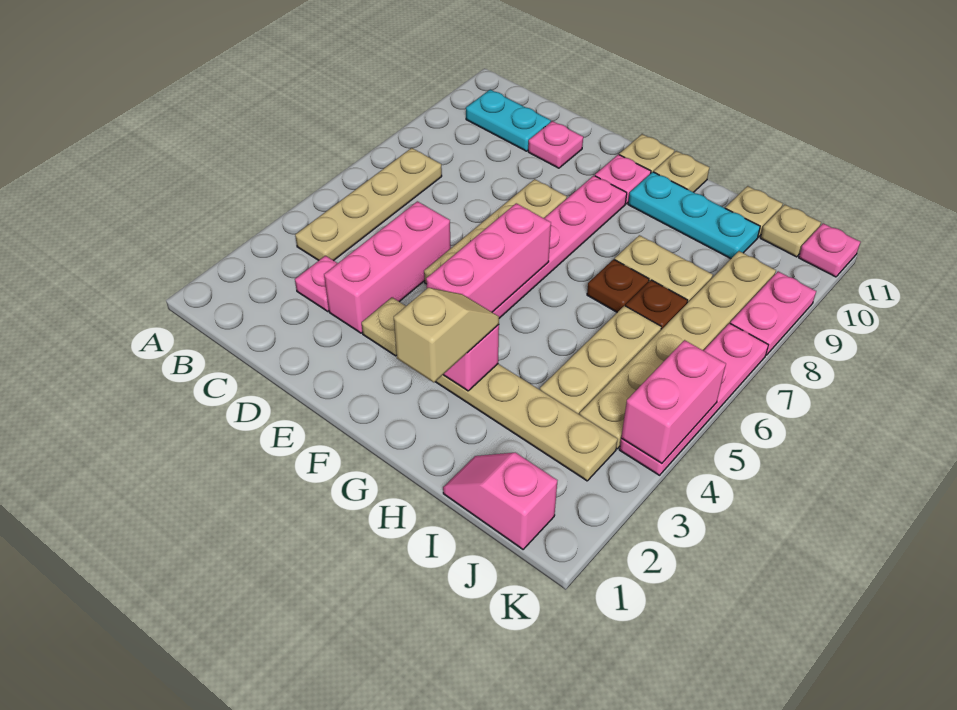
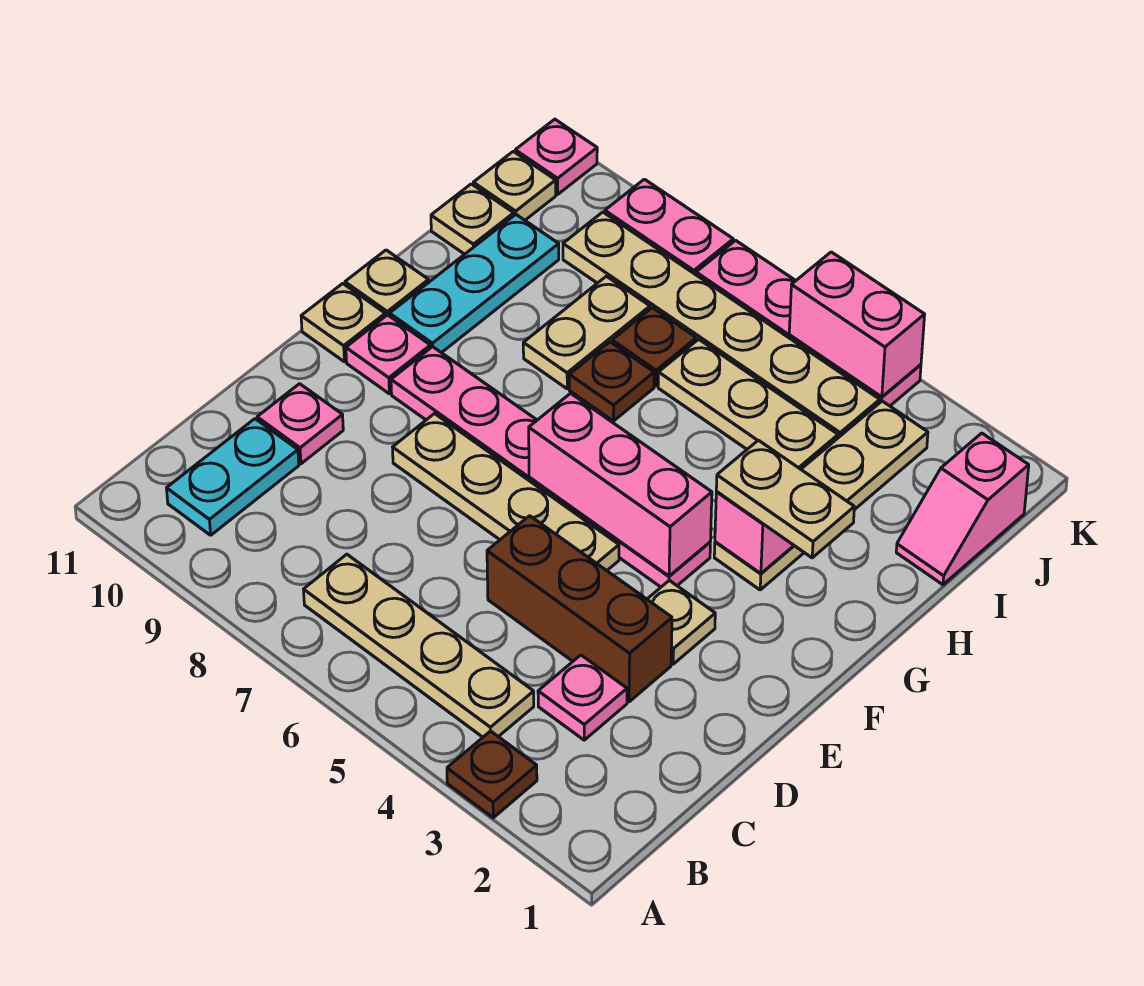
none -> brown 1x1 plate [447,731,537,818]
pink 1x3 brick [324,201,451,333] -> brown 1x3 brick [487,516,672,702]
tan 1x2 slope [394,288,499,382] -> tan 1x2 plate [716,440,854,558]

